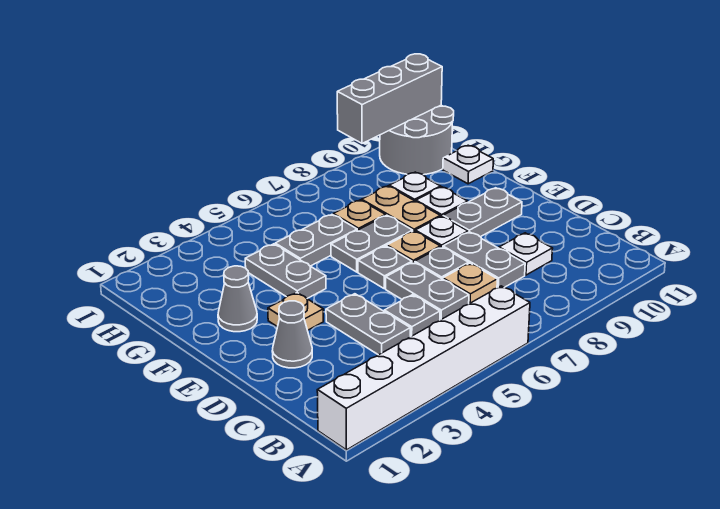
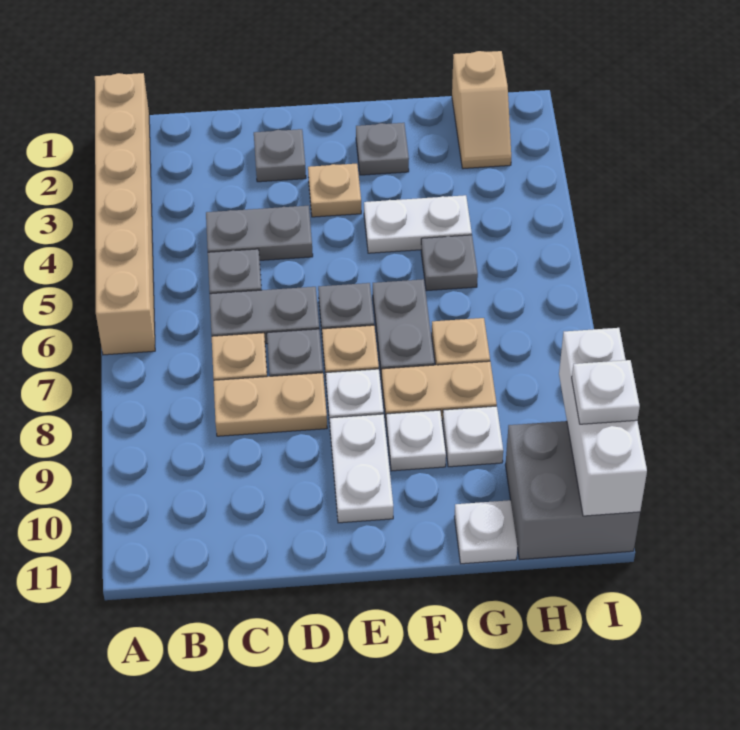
white 1x6 brick [317,286,530,450] -> tan 1x6 brick [95,73,155,355]
grey 1x2 plate [443,232,525,288] -> tan 1x2 plate [214,373,327,436]
white 1x1 plate [499,233,553,275] -> white 1x1 plate moved to [572,360,640,424]
grey 1x1 cone [272,301,312,368] -> grey 1x1 plate [254,129,306,182]
grey 1x2 plate [443,188,522,237] -> white 1x2 plate [330,414,393,523]
grey 1x1 cone [218,266,257,332] -> grey 1x1 plate [356,123,409,175]
grey 1x2 plate [245,244,326,298] -> white 1x2 plate [364,195,472,253]
grey 1x2 plate [275,215,357,266] -> grey 1x1 plate [421,235,478,291]
none -> tan 1x2 slope [452,51,511,169]
grey 2x2 round brick [380,105,454,175] -> grey 2x2 brick [506,421,640,559]
grey 1x3 brick [337,54,442,143] -> white 1x3 brick [559,328,647,516]

